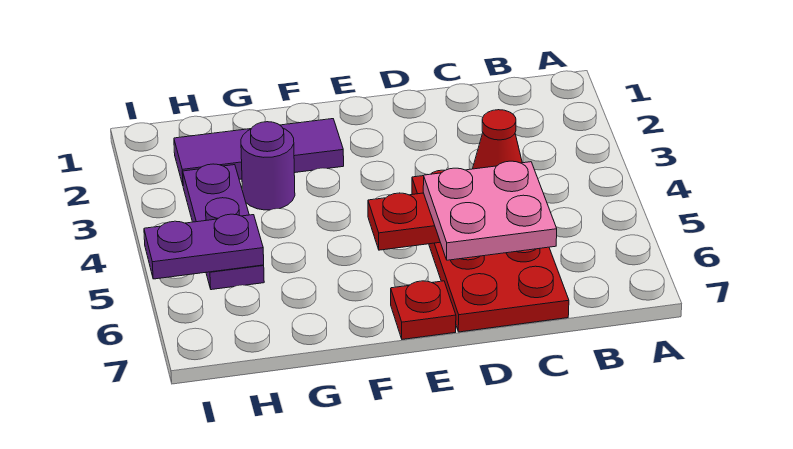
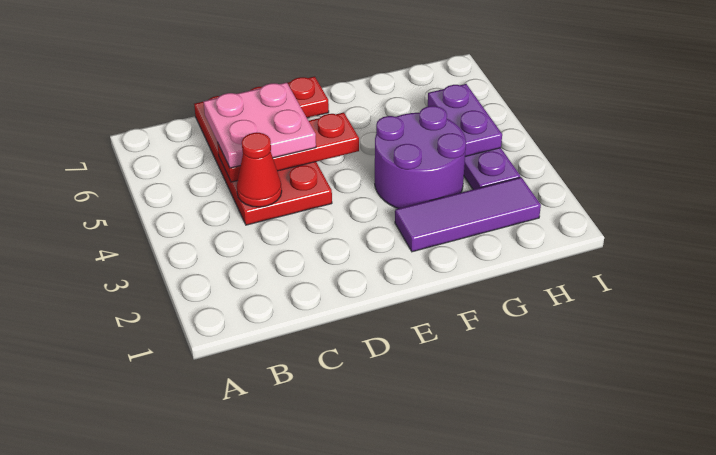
purple 1x1 round brick [241,122,295,210] -> purple 2x2 round brick [375,106,466,209]
purple 1x2 plate [144,214,264,279] -> purple 1x2 plate turned to [428,84,502,157]

